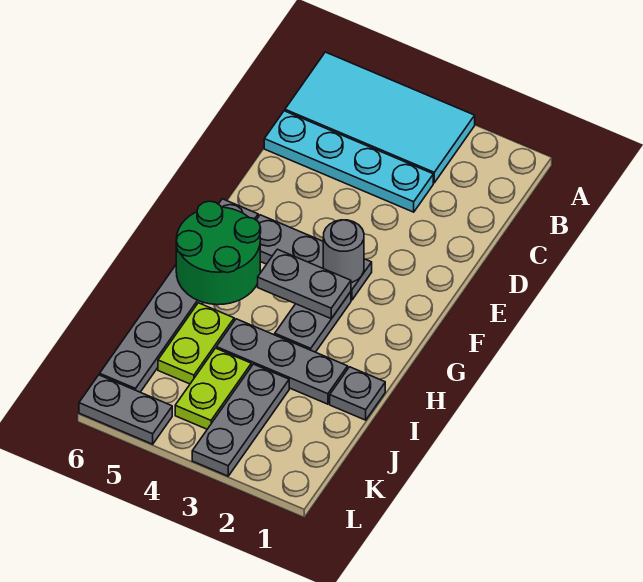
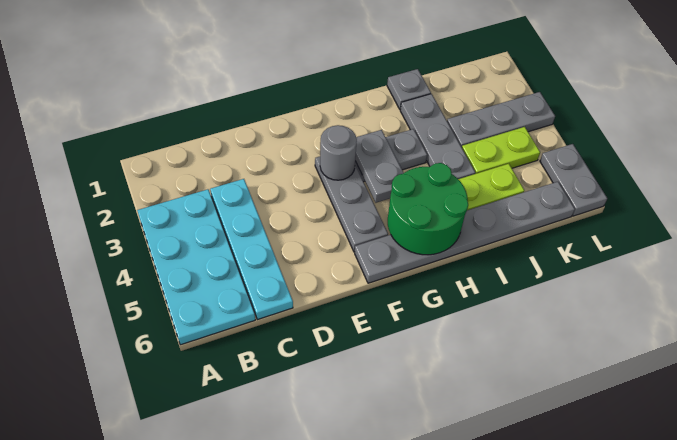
cyan 2x4 tile [285,52,475,183] -> cyan 2x4 plate [137,189,255,345]

